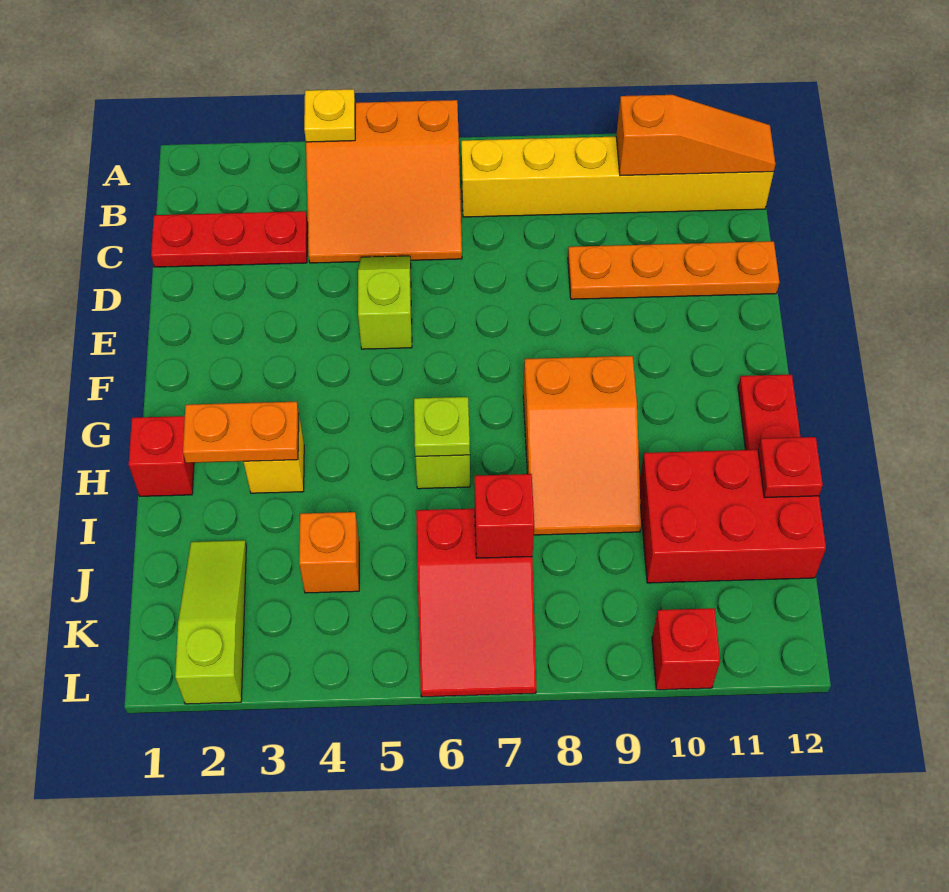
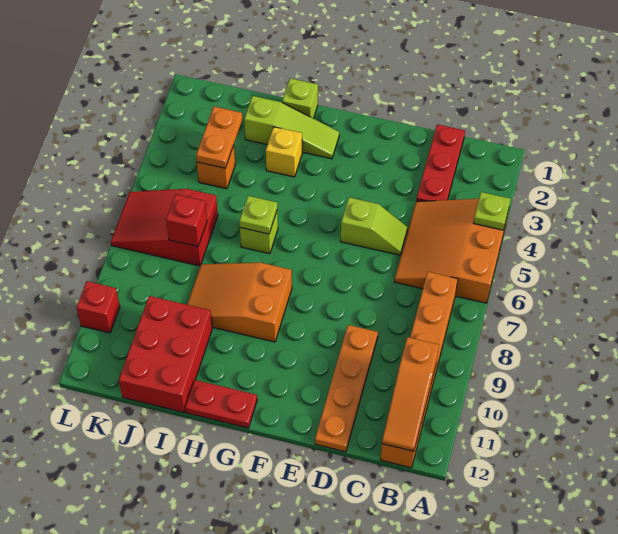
yellow 1x1 plate [304,89,355,142] -> lime 1x1 plate [474,192,511,230]
yellow 1x6 brick [461,137,774,217] -> orange 1x6 brick [380,272,458,468]
red 1x1 brick [129,416,194,496] -> lime 1x1 brick [282,78,318,118]
orange 1x2 plate [183,402,299,463] -> orange 1x2 plate moved to [196,107,242,168]
red 1x1 plate [758,437,823,498] -> none
lime 1x3 slope [175,540,246,704] -> lime 1x3 slope moved to [244,96,339,159]

